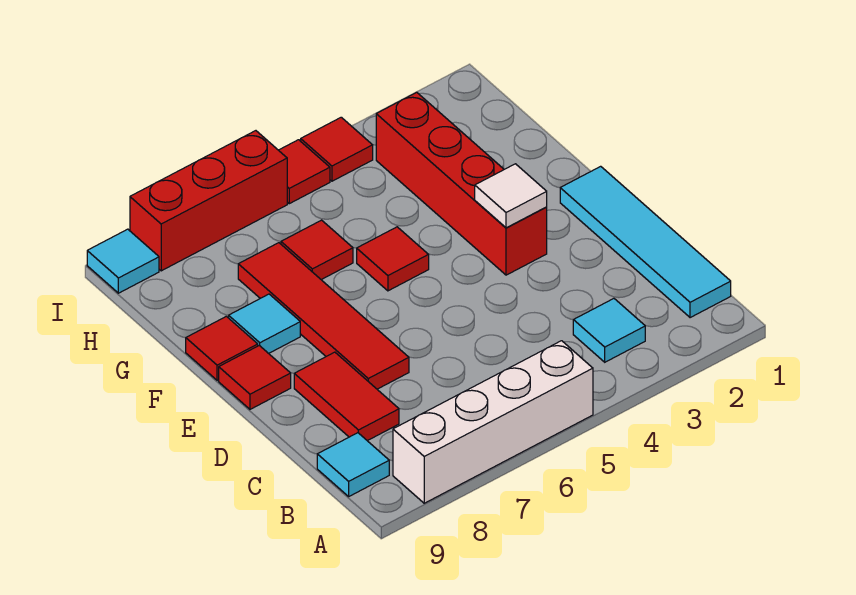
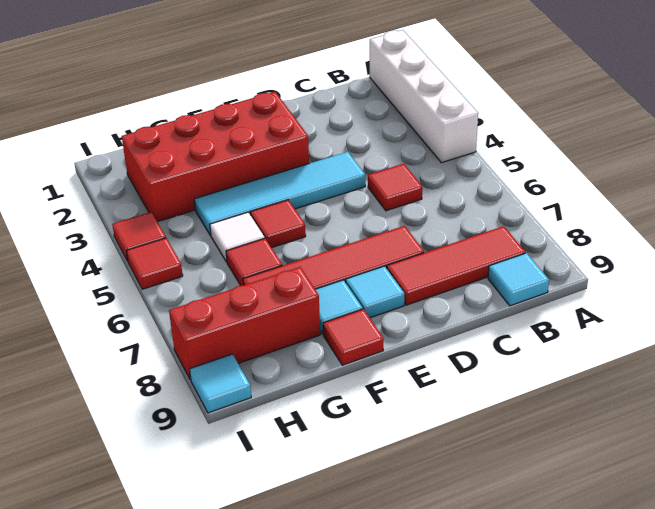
white 1x4 brick [393,341,593,503] -> white 1x4 brick moved to [370,30,478,163]
cyan 1x4 tile [560,166,731,318] -> cyan 1x4 tile moved to [194,152,365,236]
cyan 1x1 tile [573,299,645,362] -> cyan 1x1 tile moved to [346,266,404,318]
red 1x2 tile [294,352,399,441] -> red 1x3 tile [387,226,525,305]
red 1x4 brick [376,92,547,275] -> red 2x4 brick [122,92,309,222]
white 1x1 tile [475,164,547,228] -> white 1x1 tile moved to [210,212,265,262]
red 1x1 tile [219,345,291,409] -> red 1x1 tile moved to [368,164,422,211]
red 1x3 brick [130,131,287,271] -> red 1x3 brick turned to [169,267,320,380]

